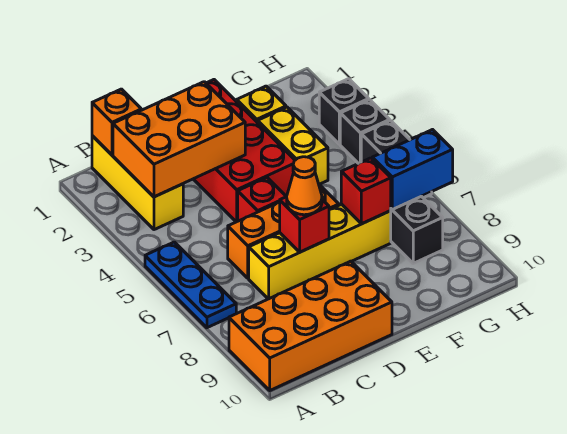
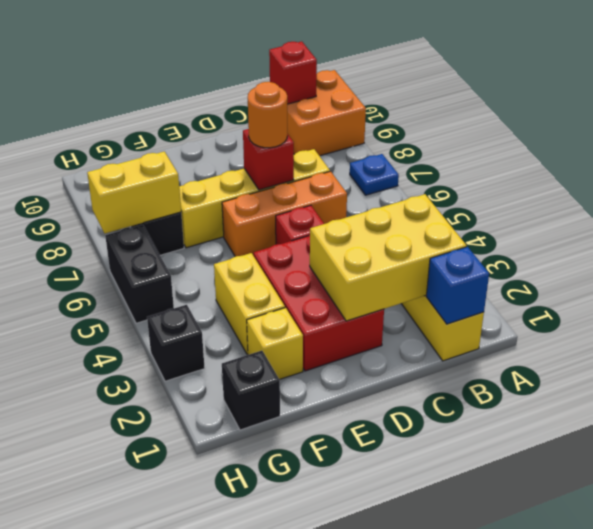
blue 1x3 plate [145,242,236,328] -> blue 1x1 plate [350,154,399,195]
orange 2x4 brick [229,261,392,390] -> orange 2x2 brick [287,70,366,156]
orange 1x1 brick [92,89,141,155] -> blue 1x1 brick [426,247,489,324]
orange 2x3 brick [113,82,245,197] -> yellow 2x3 brick [310,194,467,321]
red 2x4 brick [194,80,295,222] -> red 2x3 brick [254,235,384,371]
orange 1x1 cone [287,157,322,215] -> orange 1x1 round brick [248,82,287,148]
red 1x1 brick [341,158,391,224] -> red 1x1 brick moved to [269,41,317,104]
blue 1x2 brick [372,130,453,209] -> yellow 1x2 brick [87,151,181,233]
black 1x1 brick [340,100,390,164] -> black 1x1 brick moved to [222,351,280,430]

